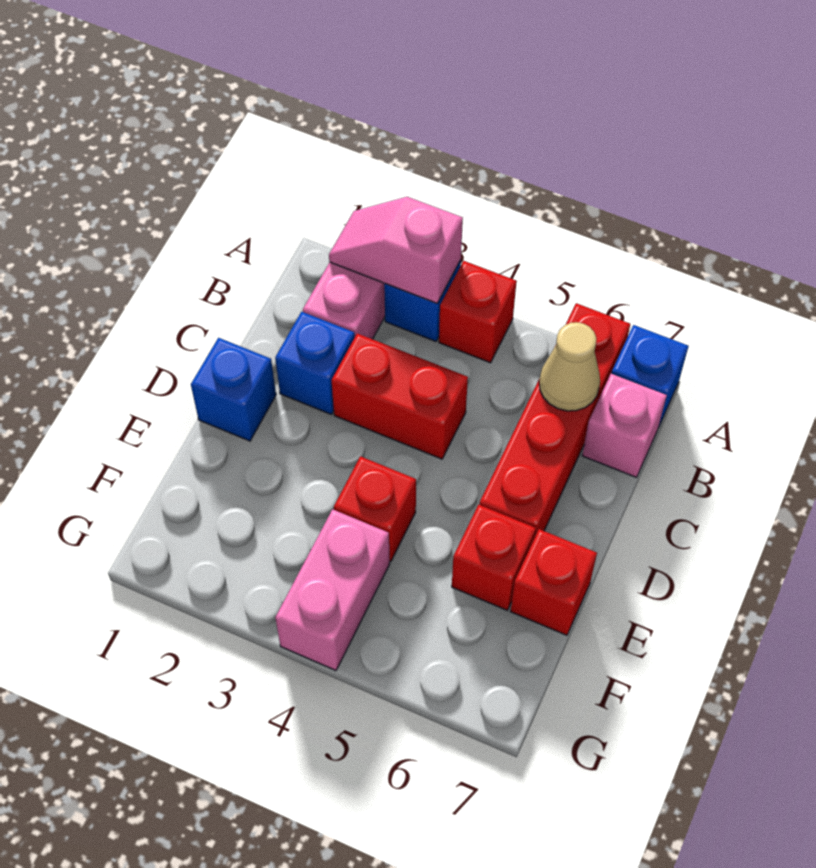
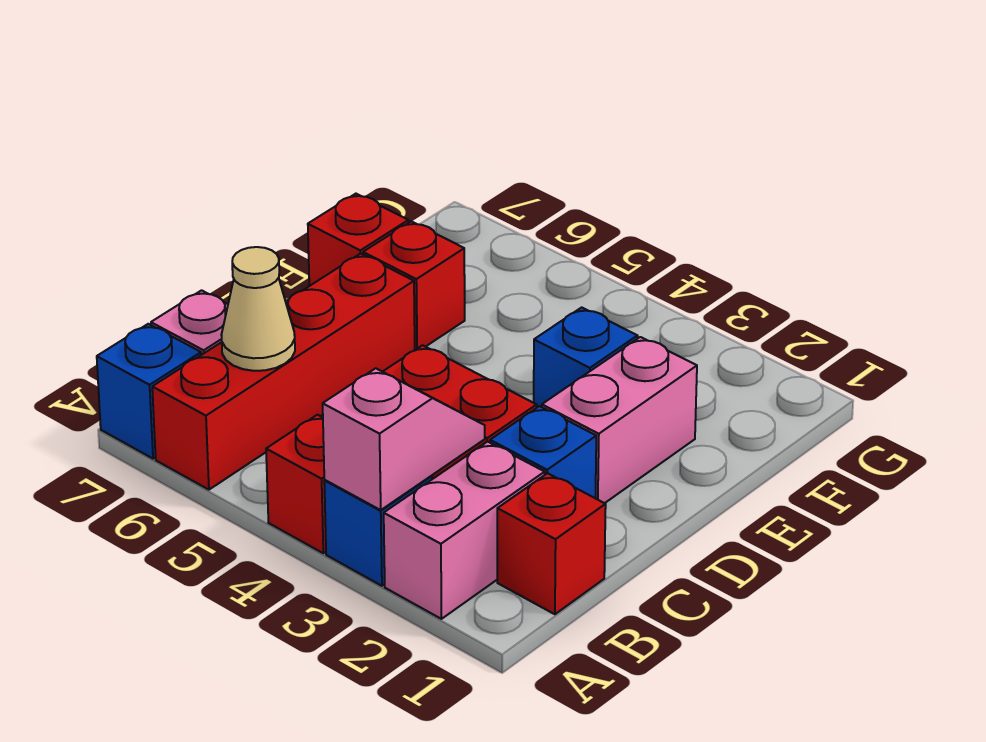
pink 1x2 slope [329,197,463,303] -> pink 1x2 slope turned to [323,368,485,510]
blue 1x1 brick [191,338,276,441] -> blue 1x1 brick moved to [534,307,638,407]
red 1x1 brick [334,456,416,562] -> red 1x1 brick moved to [497,473,606,614]
pink 1x2 brick [275,509,390,671] -> pink 1x2 brick moved to [542,337,697,503]

